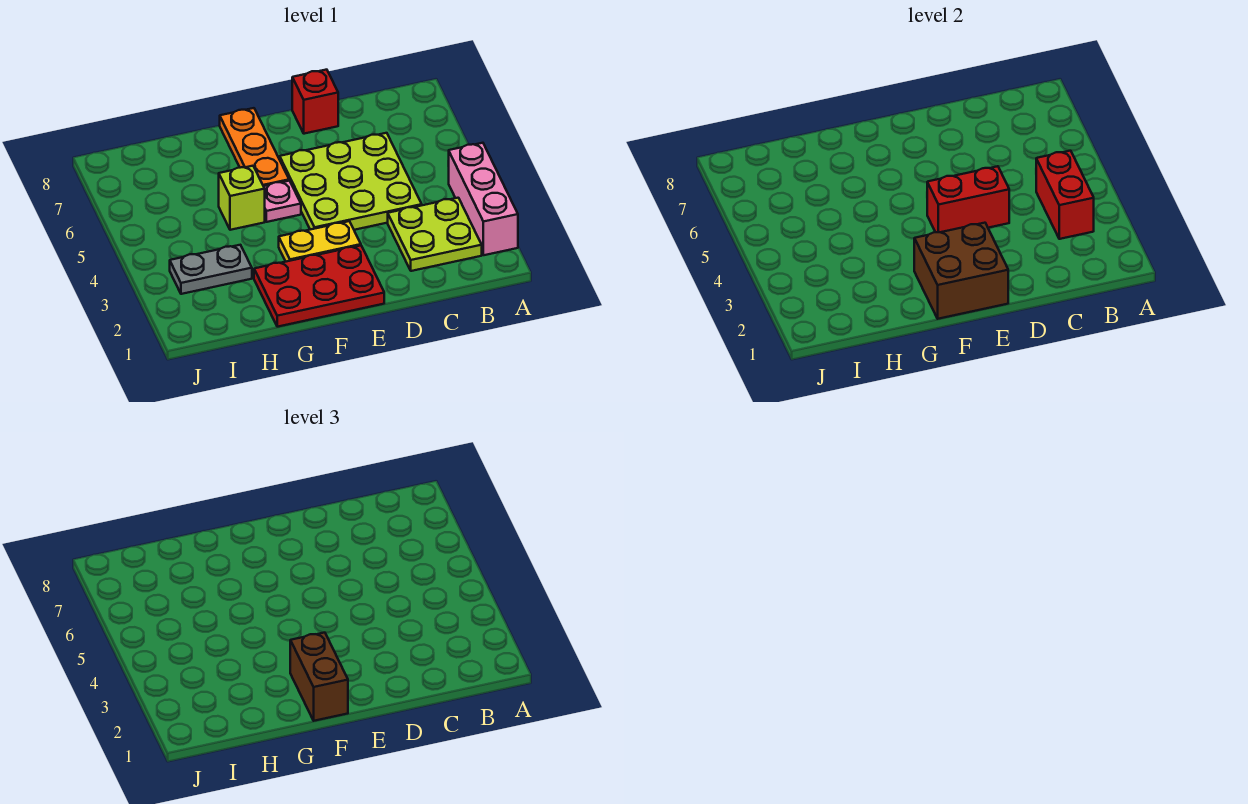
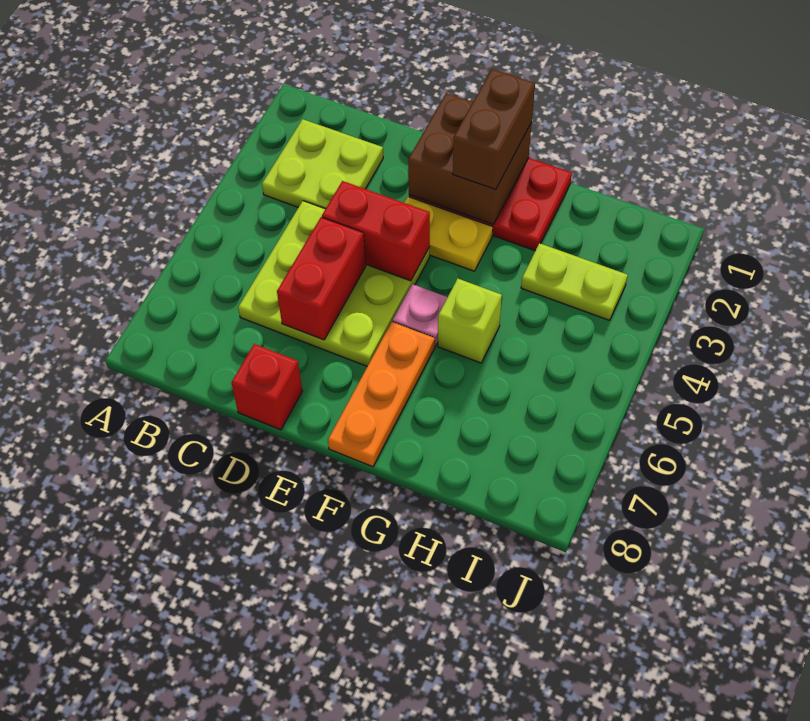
pink 1x3 brick [449,143,518,255] -> none
red 1x2 brick [1036,151,1094,239] -> red 1x2 brick moved to [277,217,366,340]
grey 1x2 plate [170,245,252,294] -> lime 1x2 plate [521,243,628,320]

